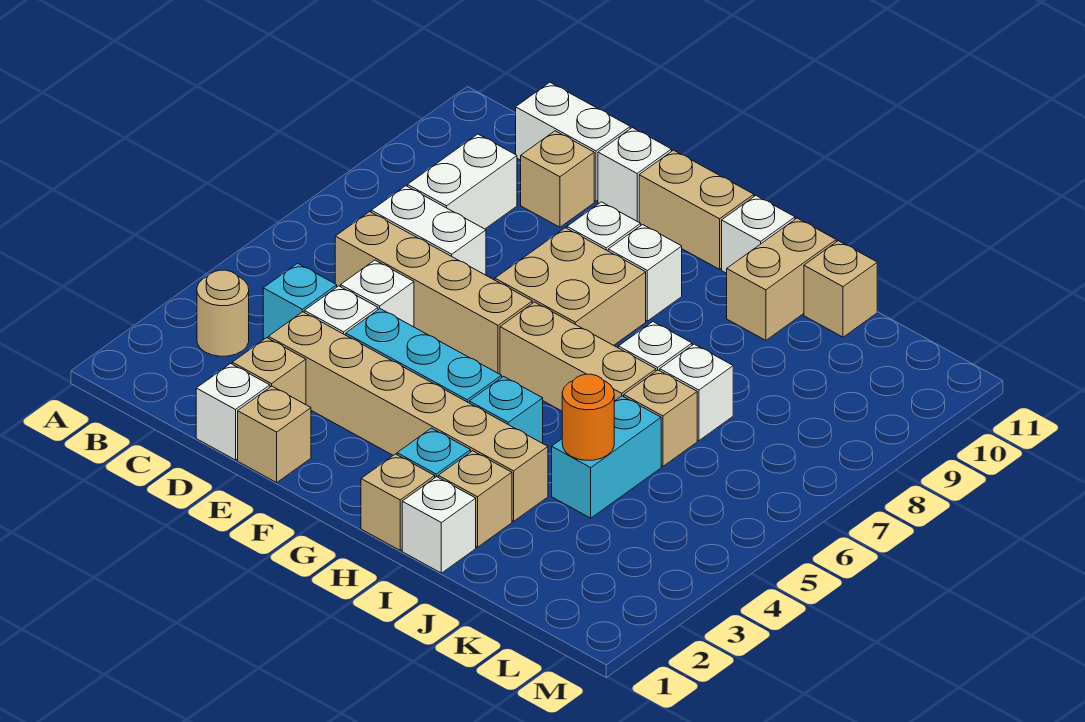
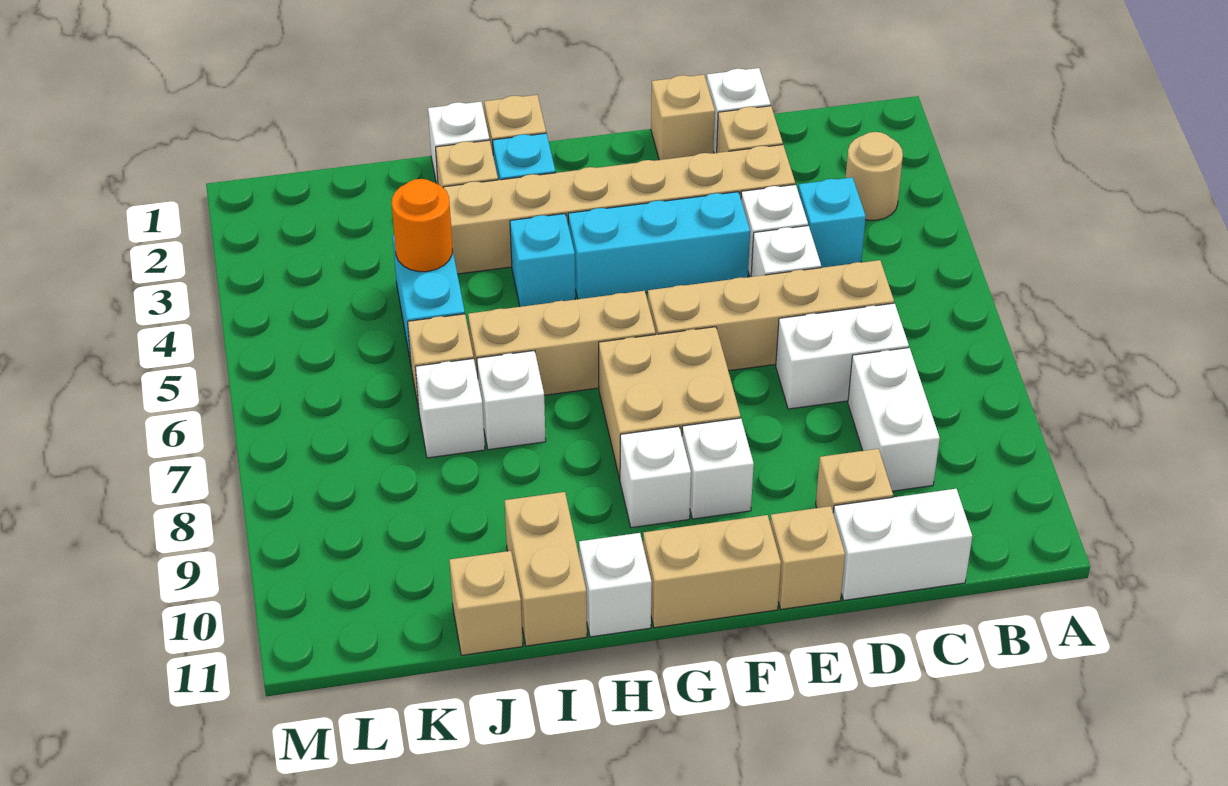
white 1x1 brick [598,128,672,222] -> tan 1x1 brick [770,506,845,609]

